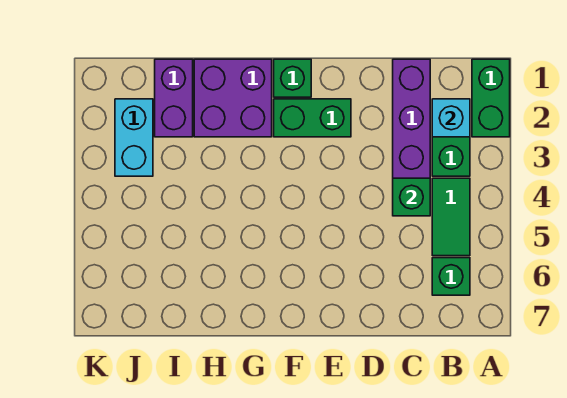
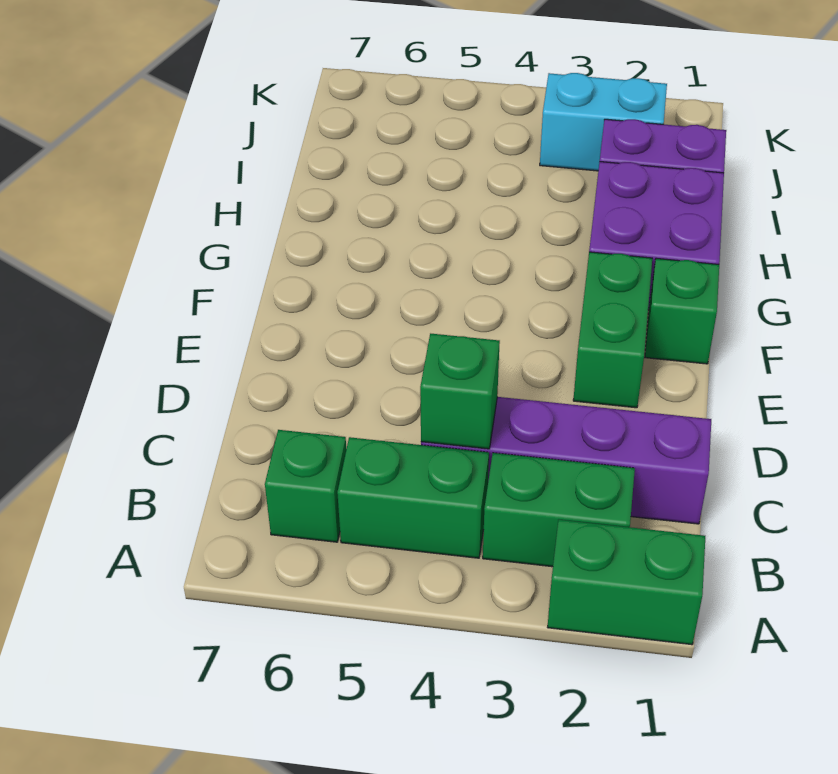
cyan 1x1 brick [432,99,470,137] -> none
green 1x2 tile [432,178,470,256] -> green 1x2 brick [337,437,489,558]

